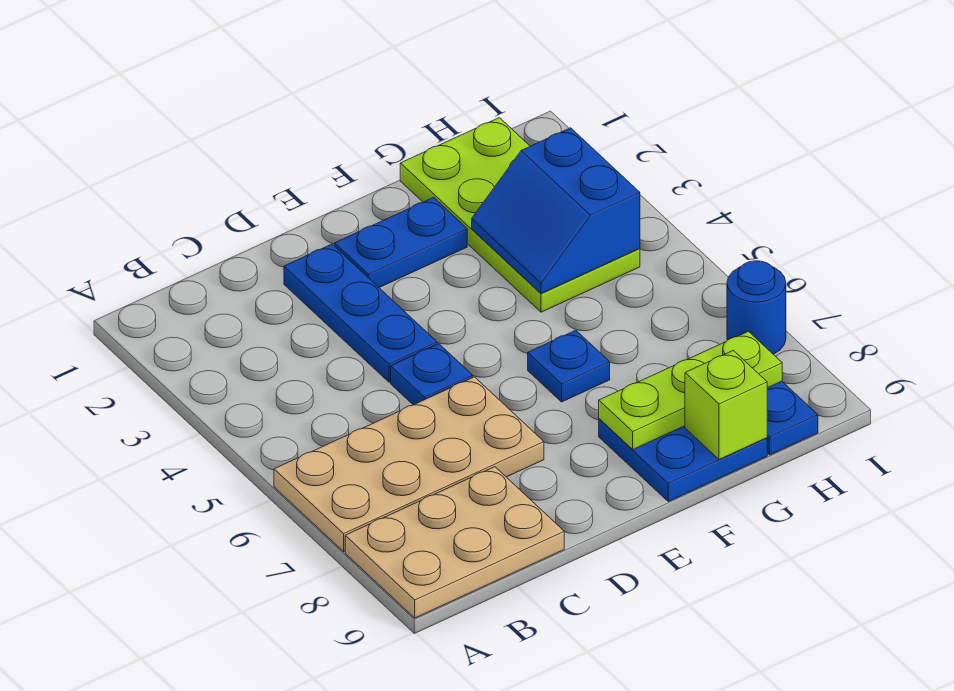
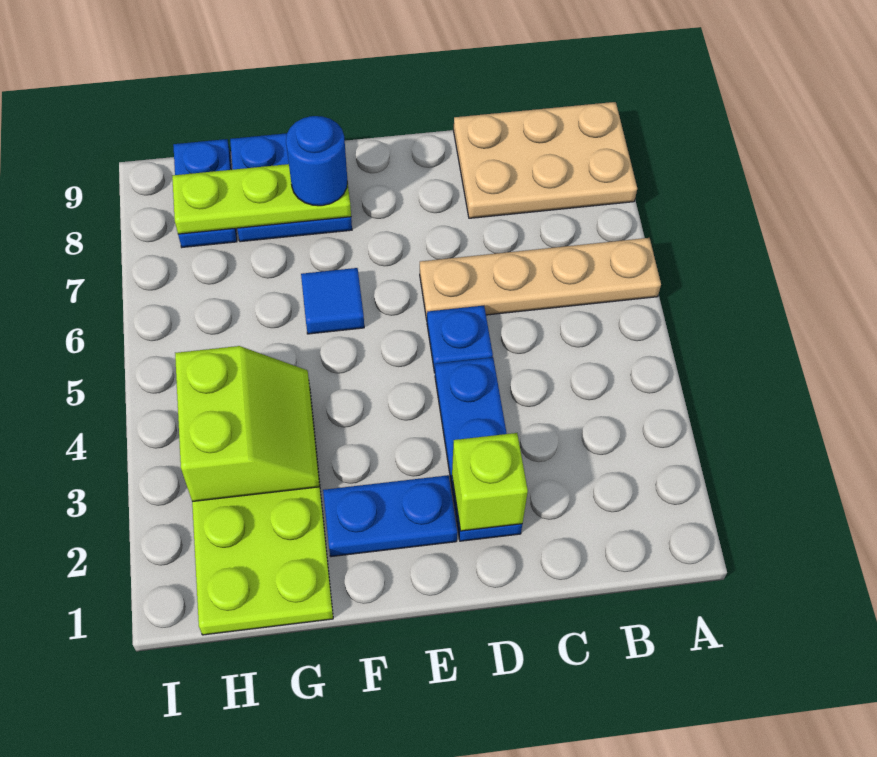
tan 2x4 plate [274,377,544,552] -> tan 1x4 plate [420,238,661,320]
blue 1x1 plate [528,330,610,402] -> blue 1x1 tile [301,268,364,334]
blue 2x2 slope [472,128,640,294] -> lime 2x2 slope [175,346,320,502]
lime 1x1 brick [685,350,767,460] -> lime 1x1 brick moved to [452,433,528,531]
blue 1x1 round brick [727,261,786,354] -> blue 1x1 round brick moved to [286,116,347,206]

